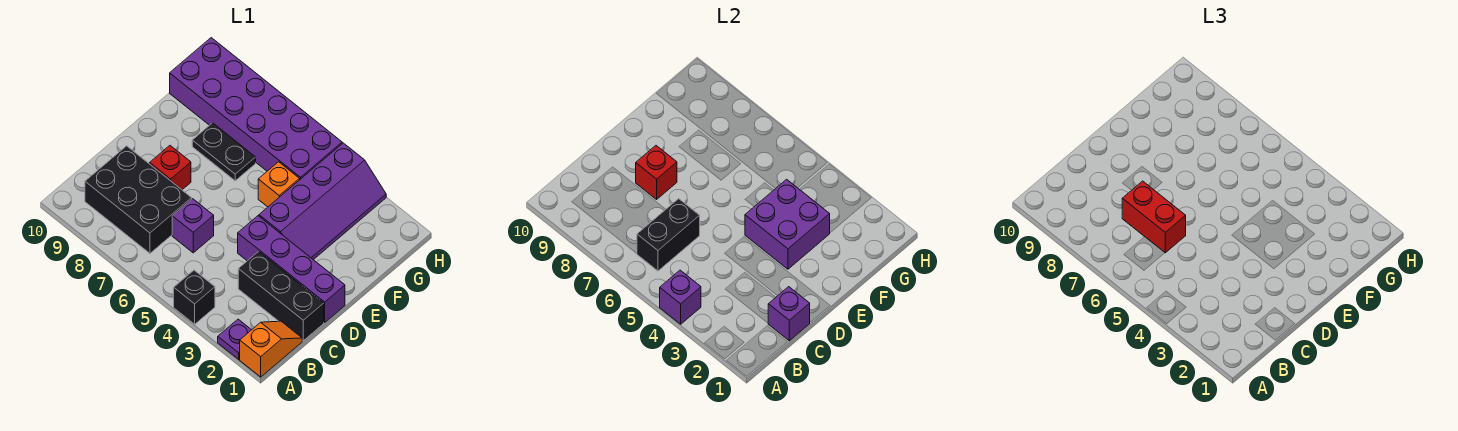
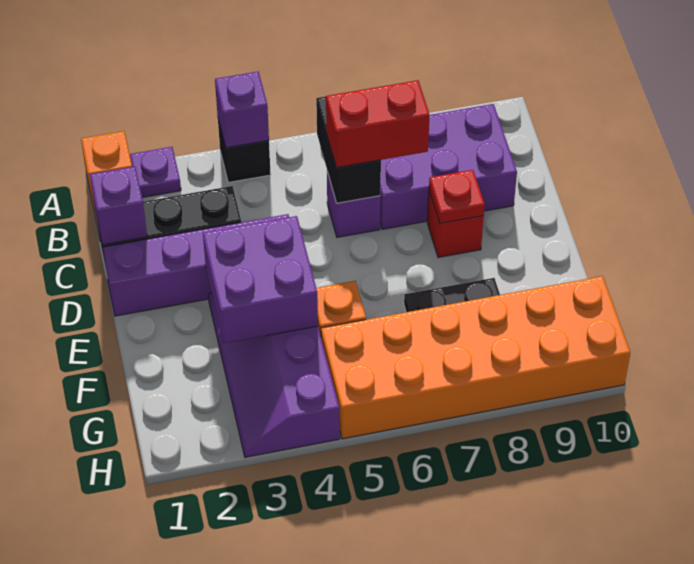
black 2x3 brick [85,146,192,253] -> purple 2x3 brick [380,104,517,229]
red 1x1 brick [636,146,677,199] -> red 1x1 plate [429,170,485,224]
purple 2x6 brick [170,38,342,179] -> orange 2x6 brick [321,276,630,439]

